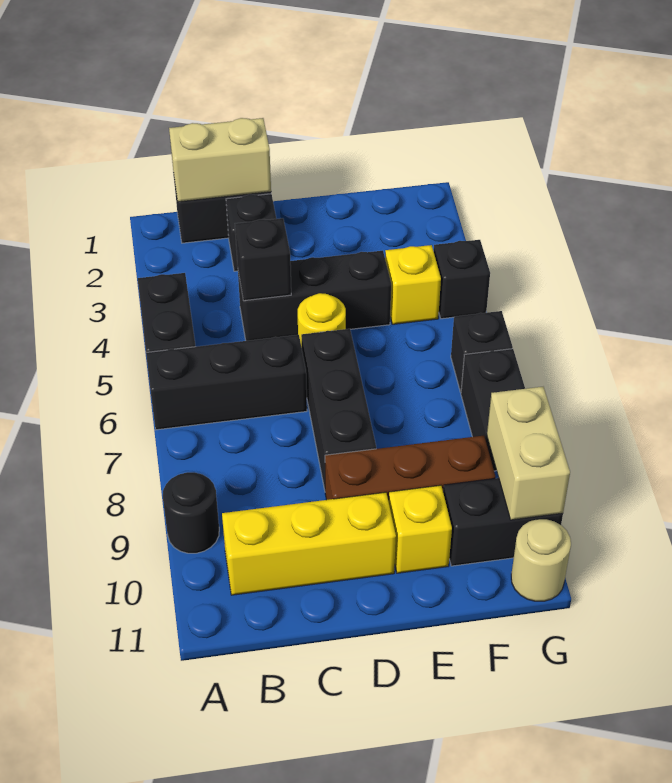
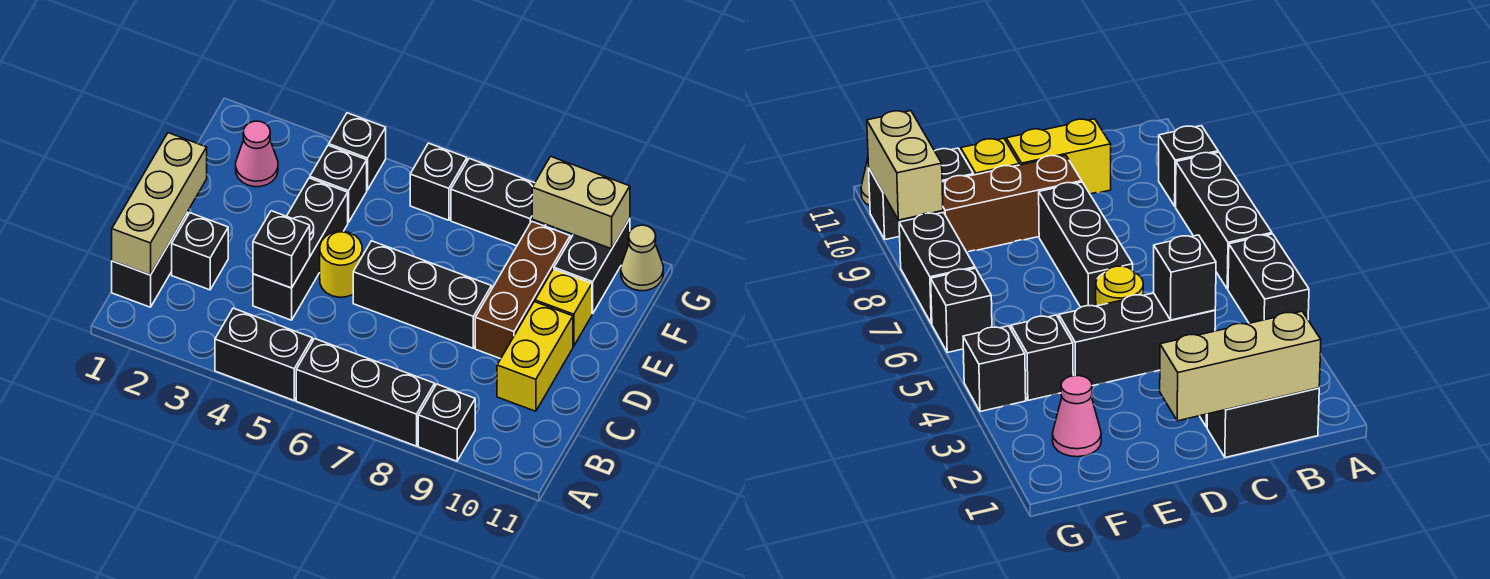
black 1x3 brick [146,335,307,430] -> black 1x3 brick turned to [296,339,435,446]
black 1x1 round brick [163,472,219,553] -> black 1x1 brick [418,384,475,461]
tan 1x2 brick [169,118,271,202] -> tan 1x3 brick [112,133,207,275]
yellow 1x3 brick [222,492,396,595] -> yellow 1x2 brick [497,302,573,411]
none -> pink 1x1 cone [236,121,278,187]
yellow 1x1 brick [385,245,441,324] -> black 1x1 brick [310,145,367,223]
tan 1x1 round brick [511,519,571,601] -> tan 1x1 cone [621,225,663,291]

